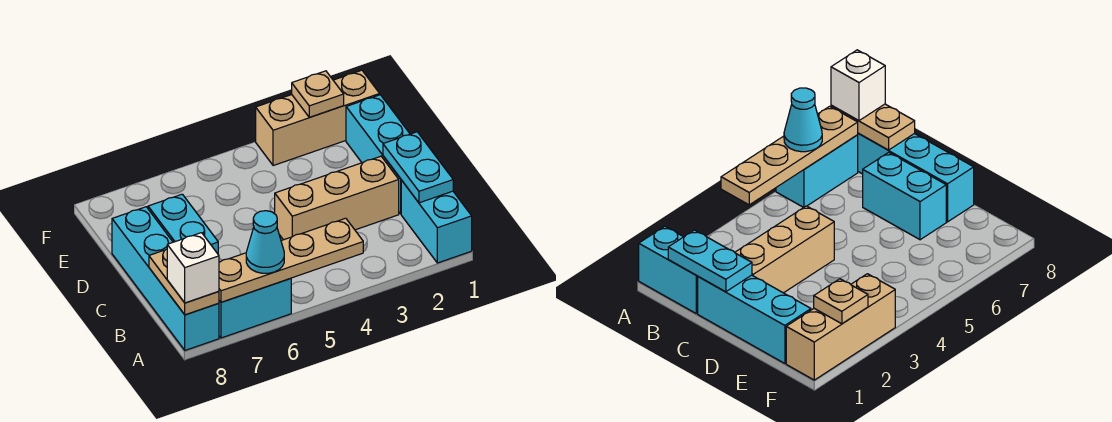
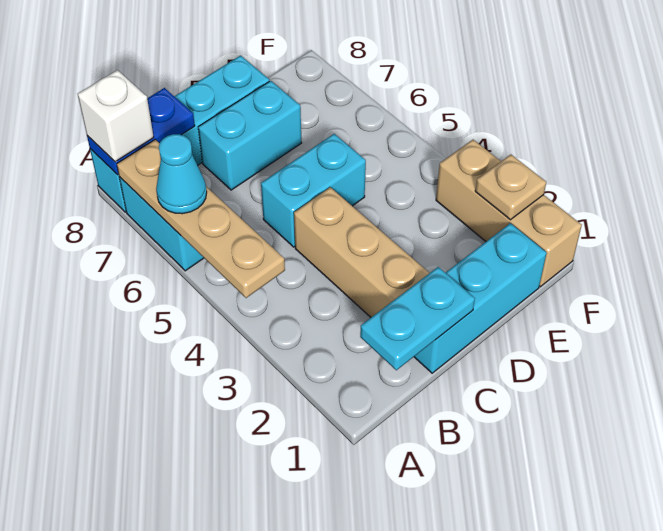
cyan 1x2 brick [401,180,472,263] -> cyan 1x2 brick moved to [261,134,366,247]
tan 1x2 plate [149,249,219,315] -> blue 1x2 plate [87,88,195,175]

